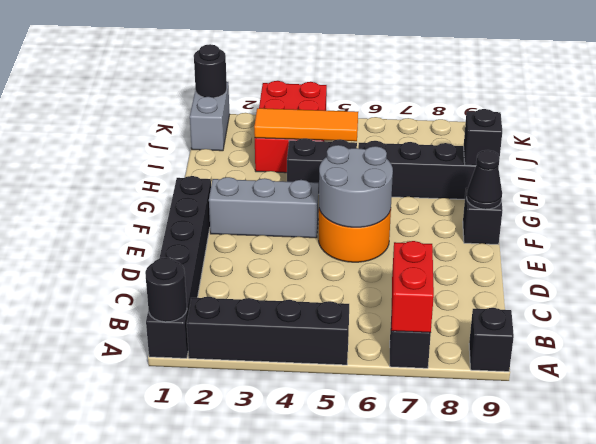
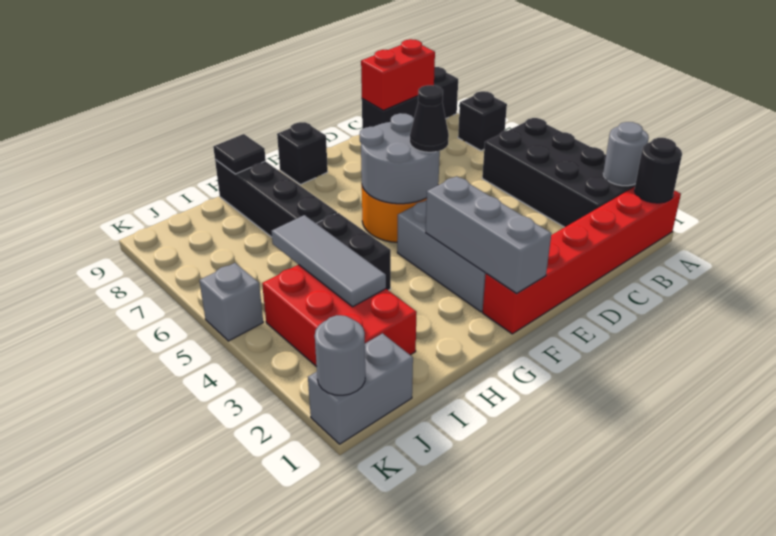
black 1x6 brick [146,176,211,358] -> red 1x6 brick [482,187,681,334]
black 1x4 brick [187,297,349,365] -> black 2x4 brick [482,118,635,227]
none -> grey 1x1 round brick [603,122,649,186]
red 1x2 brick [391,241,434,333] -> red 1x2 brick moved to [361,39,435,111]
black 1x1 brick [469,308,514,372] -> black 1x3 brick [362,67,458,129]
none -> grey 1x3 brick [426,176,551,294]
black 1x1 cone [467,150,502,209] -> black 1x1 cone moved to [410,85,449,152]
black 1x1 brick [464,109,502,166] -> black 1x1 tile [213,134,266,174]
red 2x3 brick [255,81,327,173] -> red 2x3 brick turned to [262,265,417,367]
orange 1x3 tile [254,108,358,141] -> grey 1x3 tile [271,215,386,307]
black 1x1 round brick [194,44,227,98] -> grey 1x1 round brick [315,315,365,395]
none -> grey 1x1 brick [199,263,263,341]

